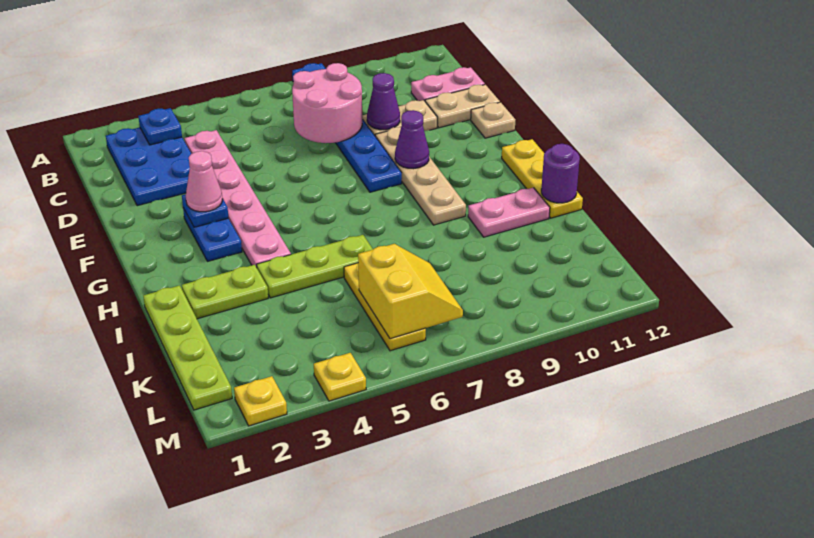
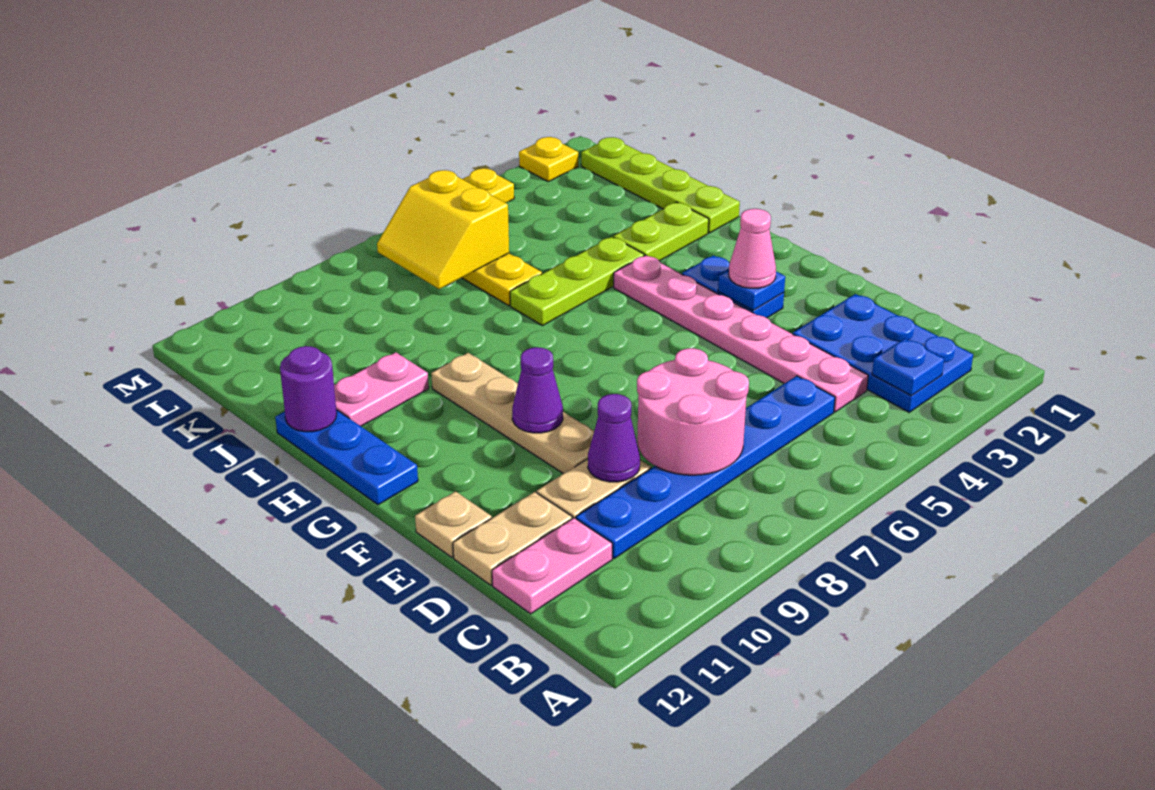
blue 1x6 plate [292,63,402,192] -> blue 1x6 plate turned to [576,376,835,559]
yellow 1x3 plate [502,139,583,218] -> blue 1x3 plate [275,410,418,505]

